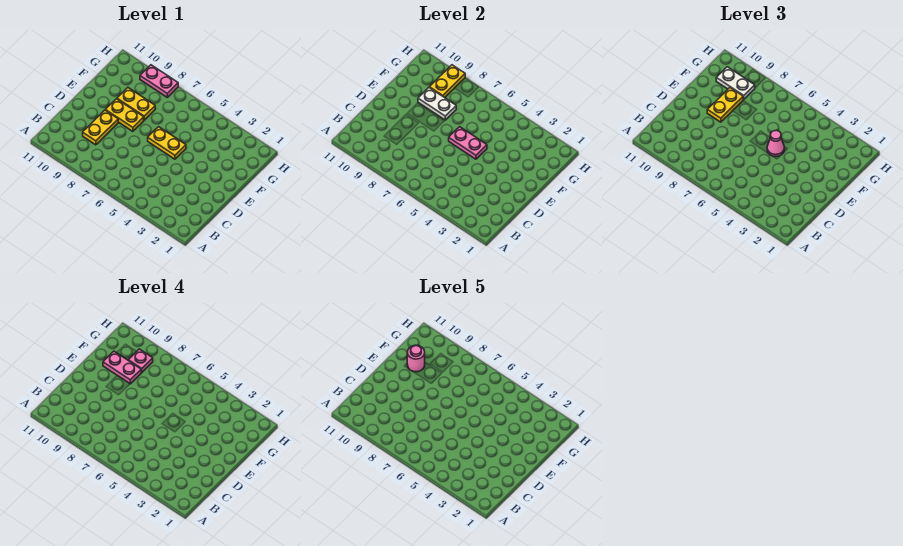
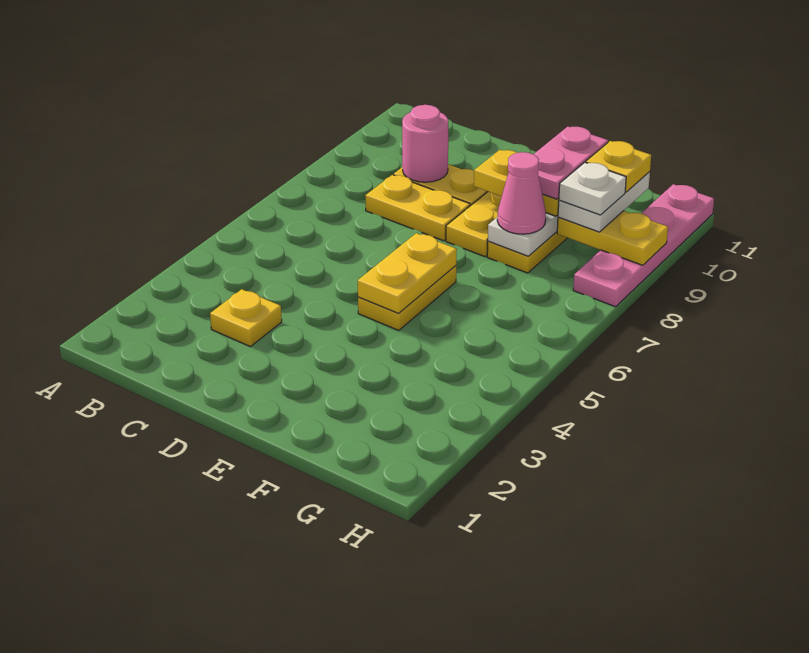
none -> yellow 1x1 plate [210,289,282,347]
none -> yellow 1x2 plate [365,175,470,241]
pink 1x2 plate [449,127,487,159] -> yellow 1x2 plate [358,233,457,313]
pink 1x1 cone [767,130,784,157] -> pink 1x1 cone moved to [497,152,546,234]
pink 1x1 round brick [407,345,425,372] -> pink 1x1 round brick moved to [402,105,448,182]
pink 1x1 plate [128,349,153,372] -> white 1x1 plate [559,162,626,215]
none -> yellow 1x1 plate [586,141,651,192]
pink 1x2 plate [140,65,178,97] -> pink 1x4 plate [573,184,714,307]

